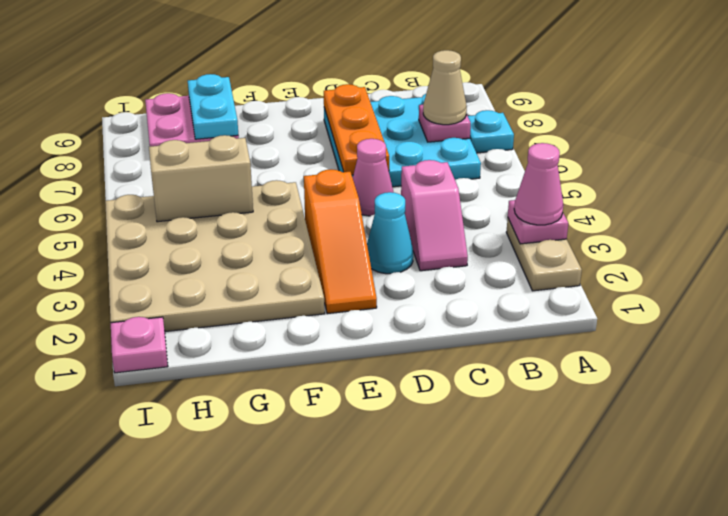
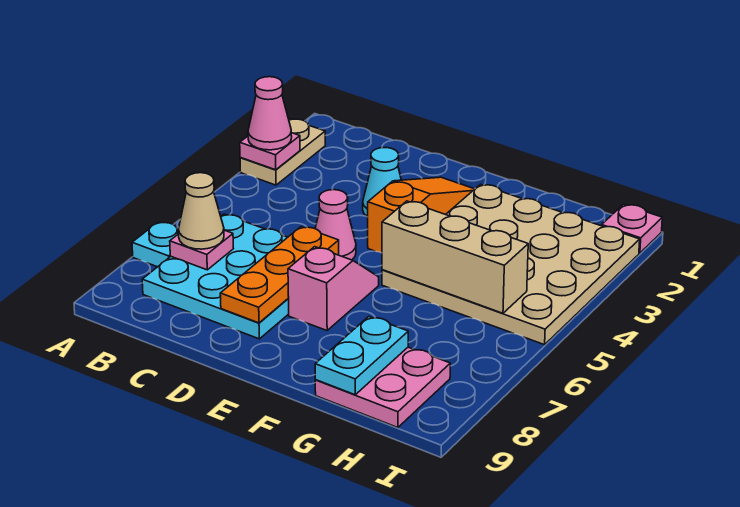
pink 1x2 slope [401,160,468,271] -> pink 1x2 slope moved to [288,247,379,330]
tan 1x2 brick [149,135,253,222] -> tan 1x3 brick [382,201,528,313]

